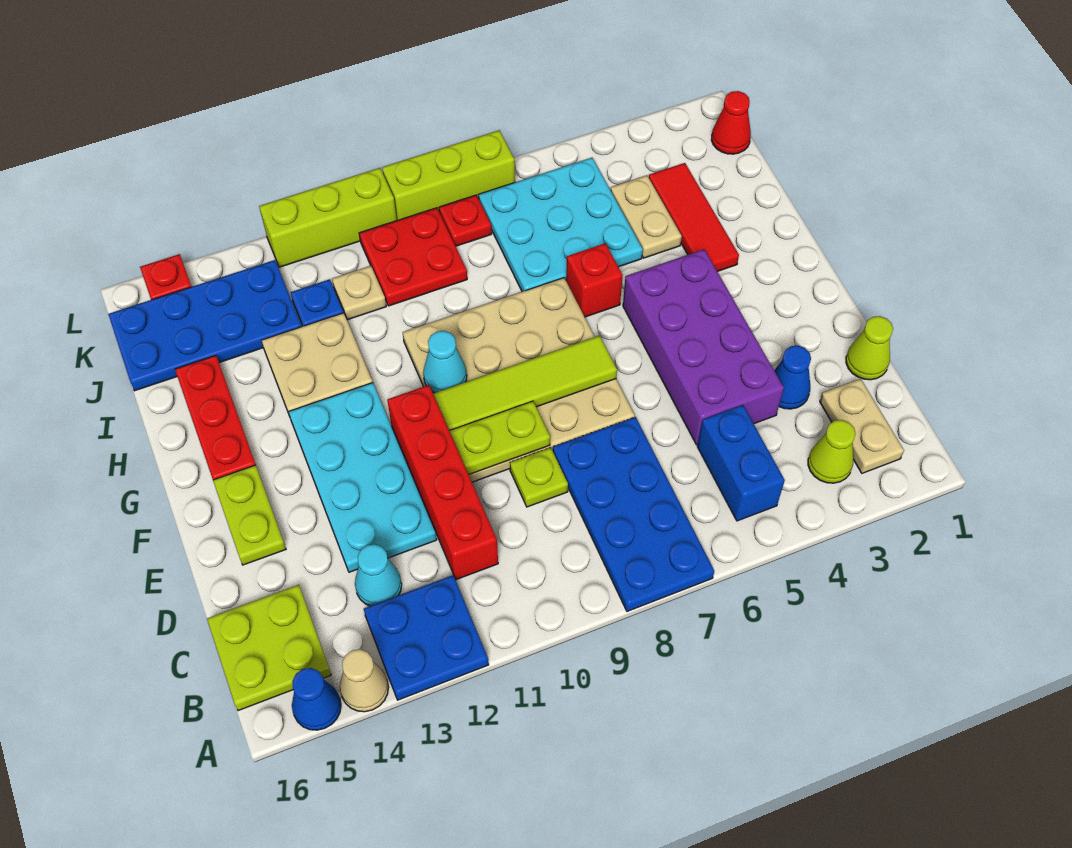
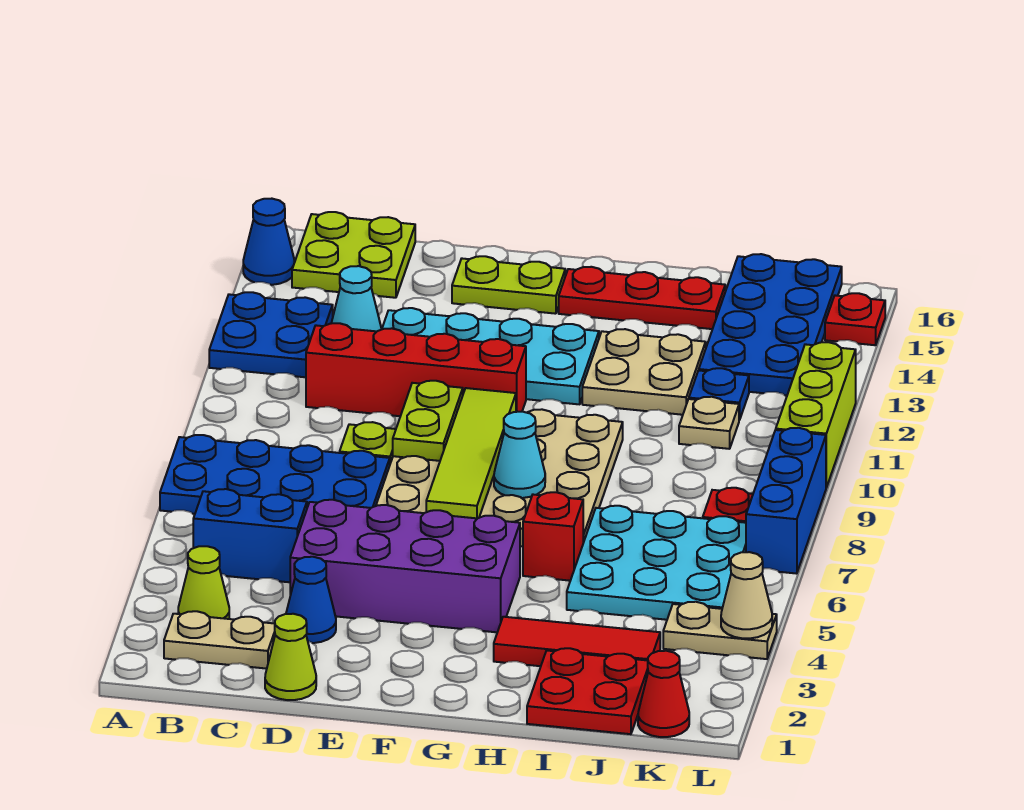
tan 1x1 cone [340,649,389,712] -> tan 1x1 cone moved to [721,552,772,638]
cyan 1x1 cone [423,331,467,393] -> cyan 1x1 cone moved to [494,412,545,498]
tan 1x2 plate [611,175,682,258] -> tan 1x2 plate moved to [663,602,777,659]
red 2x2 plate [359,208,467,306] -> red 2x2 plate moved to [527,648,648,734]
lime 1x3 brick [382,130,515,220] -> blue 1x3 brick [746,428,826,574]

